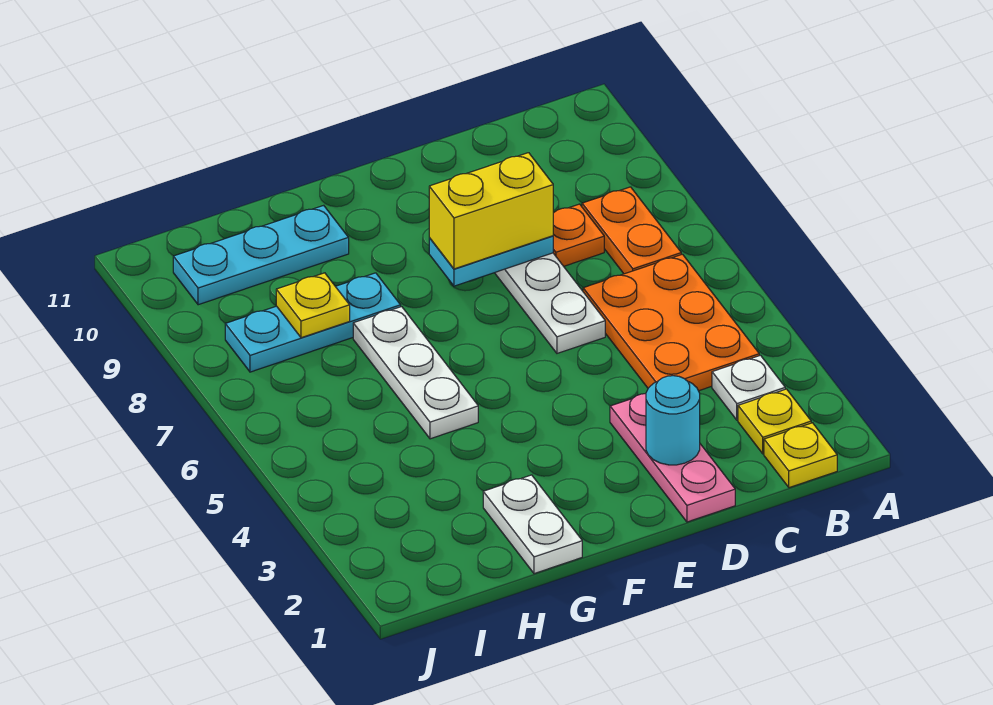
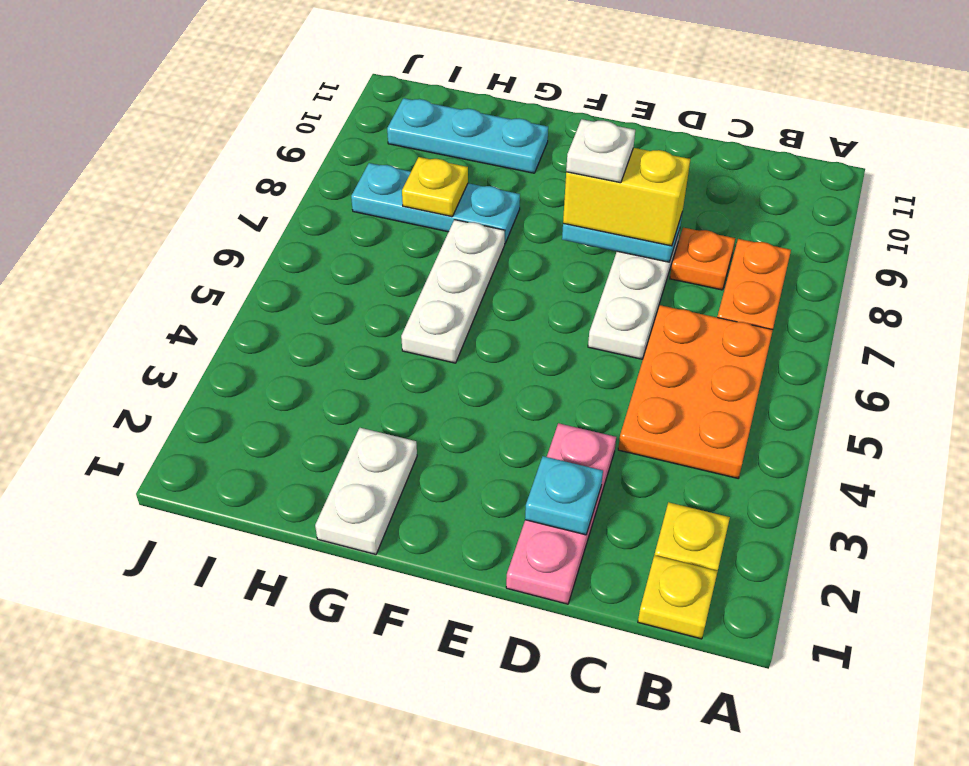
white 1x1 plate [712,355,785,420] -> white 1x1 plate moved to [566,119,635,183]
cyan 1x1 round brick [646,376,700,465] -> cyan 1x1 plate [525,456,603,535]

